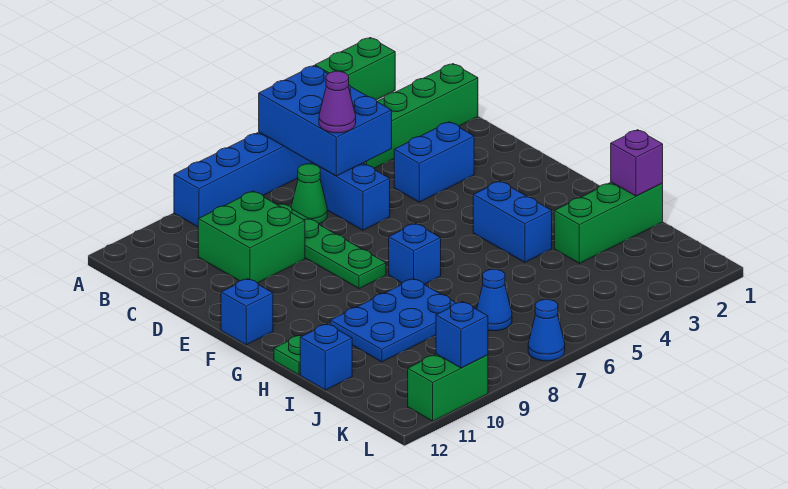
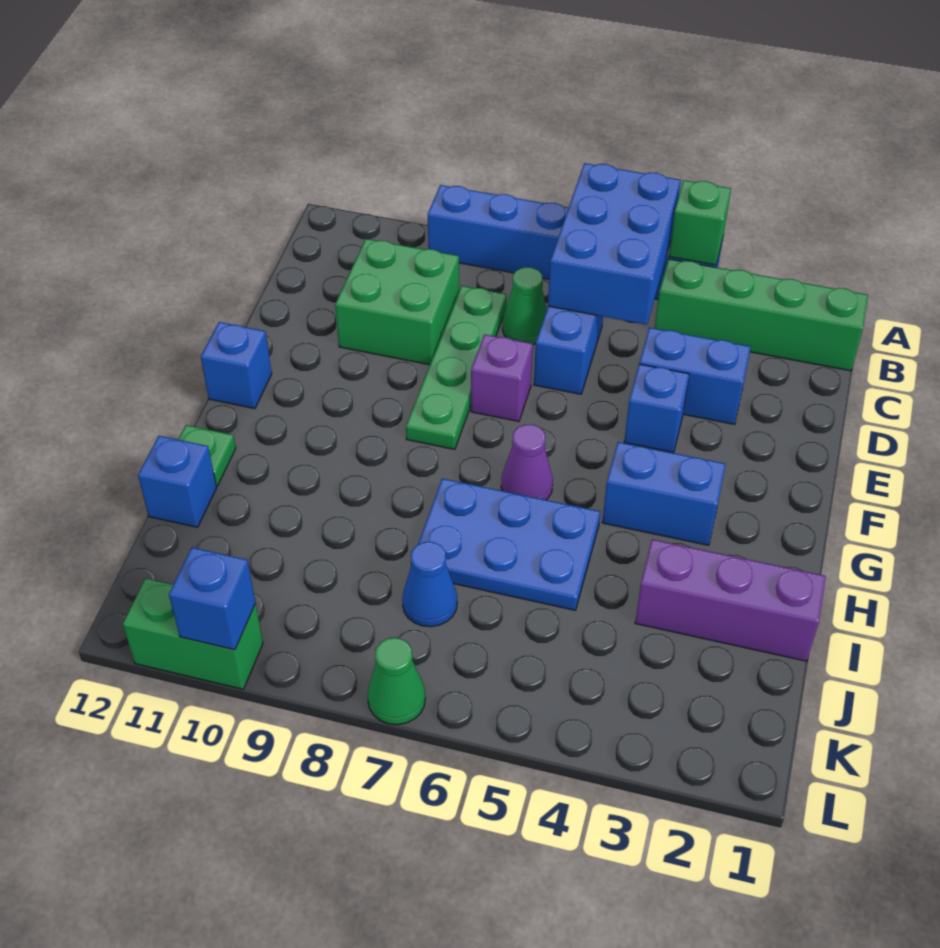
green 1x2 brick [315,38,395,100] -> green 1x1 brick [669,180,731,265]
purple 1x1 cone [319,71,356,133] -> purple 1x1 cone moved to [501,425,553,500]
blue 1x2 brick [473,181,552,262] -> blue 1x2 brick turned to [602,442,726,545]
blue 1x1 brick [389,223,441,285] -> blue 1x1 brick moved to [624,364,689,453]
blue 2x3 plate [330,279,456,362] -> blue 2x3 plate moved to [418,478,600,610]
green 1x3 brick [554,182,663,263] -> purple 1x3 brick [635,539,826,661]
purple 1x1 brick [611,130,663,196] -> purple 1x1 brick moved to [471,334,533,421]
blue 1x1 cone [528,299,565,361] -> green 1x1 cone [367,638,425,725]

